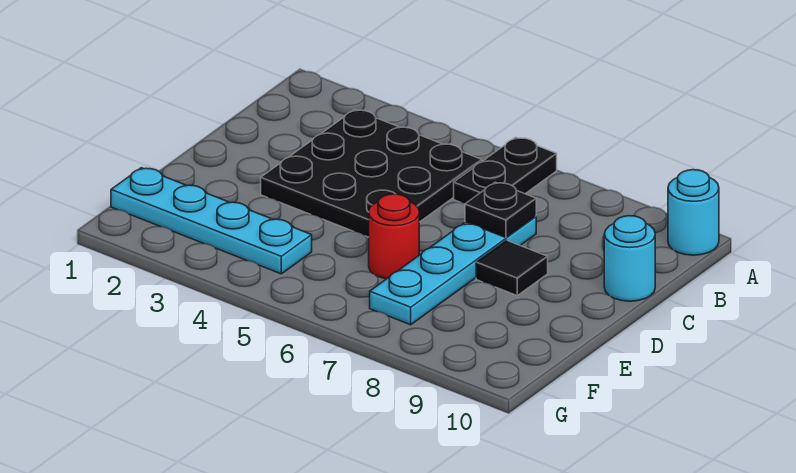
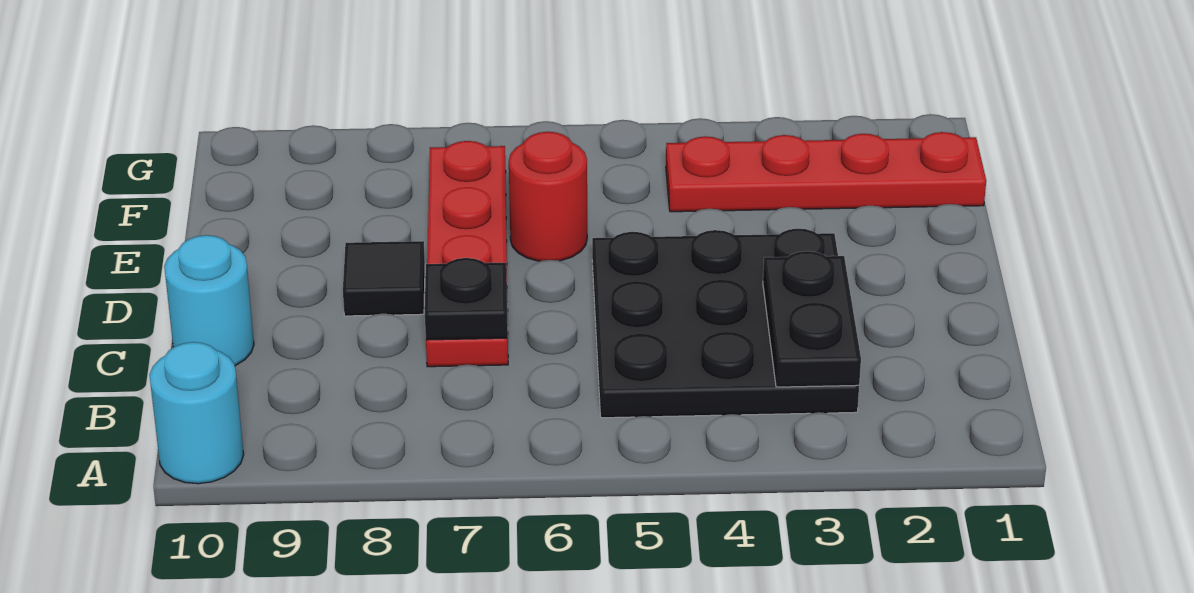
black 1x2 plate [454,137,557,204] -> black 1x2 plate moved to [763,251,861,387]
cyan 1x4 plate [370,216,536,325] -> red 1x4 plate [426,141,508,367]
cyan 1x4 plate [111,168,312,274] -> red 1x4 plate [666,132,986,212]

